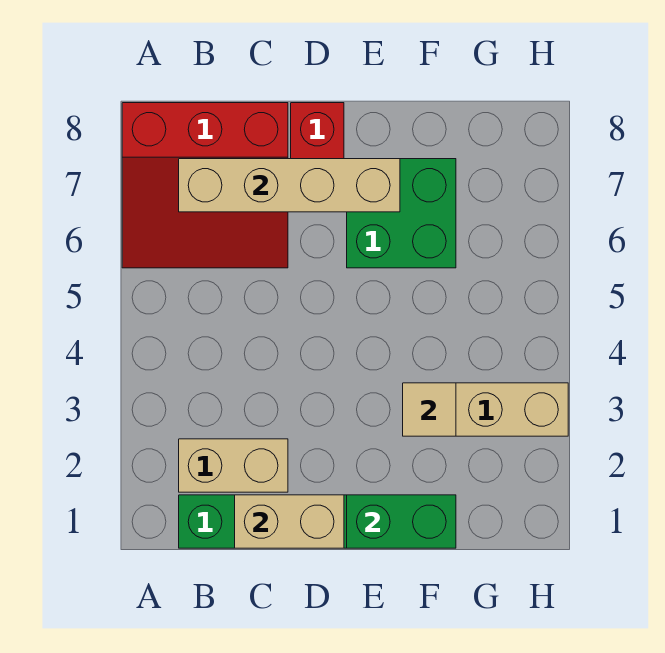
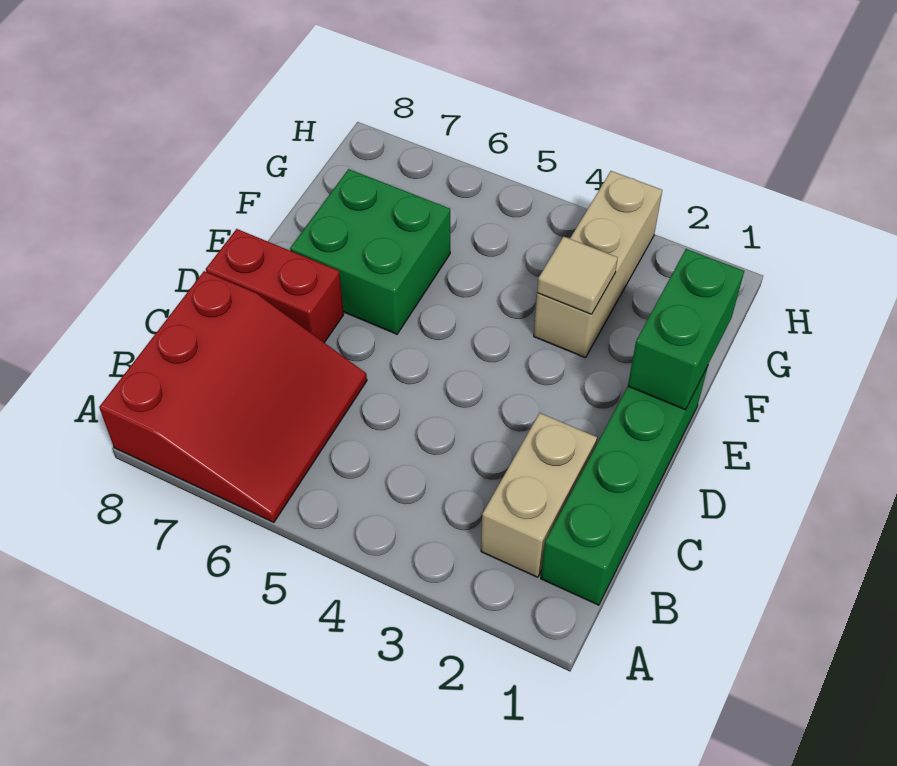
tan 1x4 brick [179,159,400,212] -> none
tan 1x2 brick [235,495,344,548] -> none

